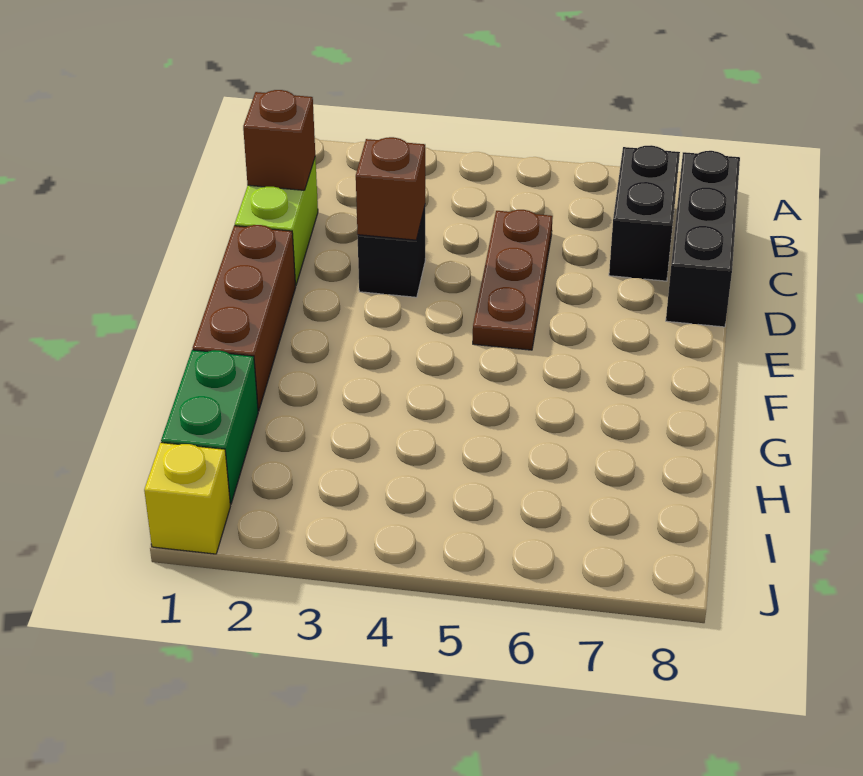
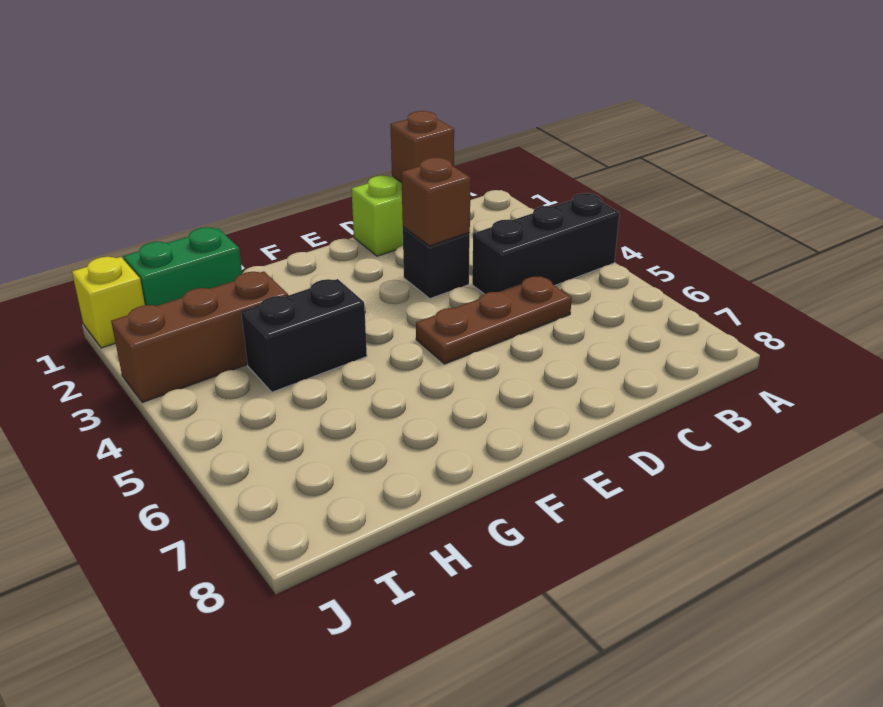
black 1x2 brick [609,145,680,281] -> black 1x2 brick moved to [241,279,367,392]
black 1x3 brick [666,151,740,327] -> black 1x3 brick moved to [472,193,620,294]
brown 1x3 brick [193,225,296,411] -> brown 1x3 brick moved to [111,272,288,402]

